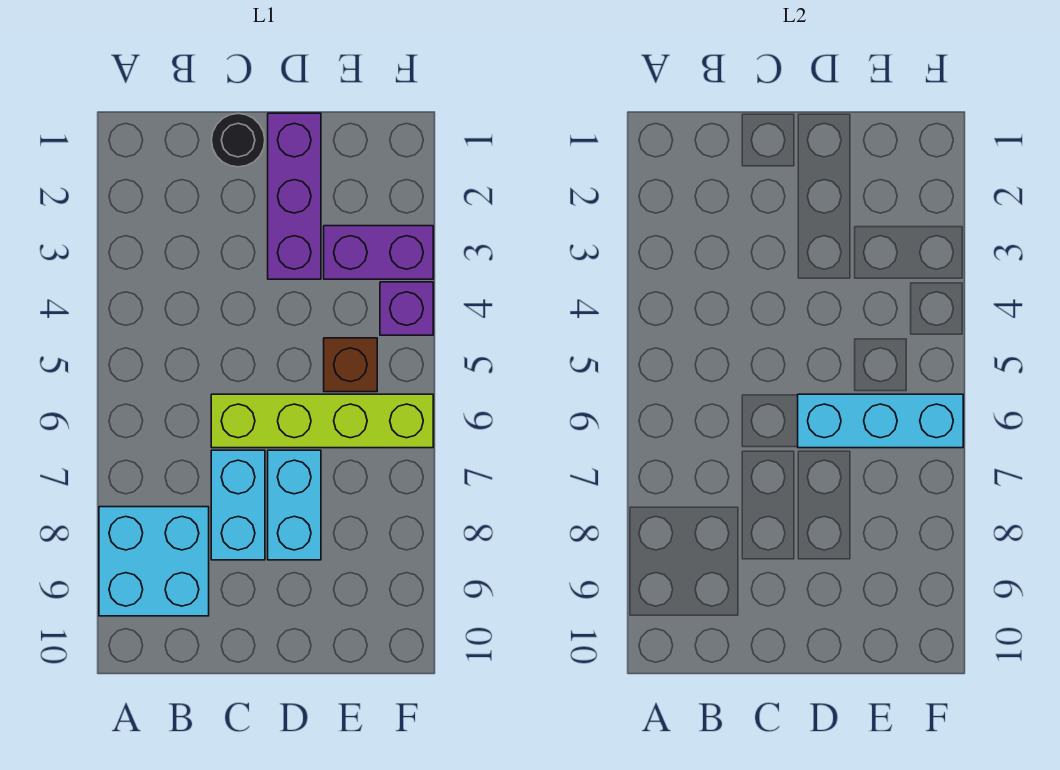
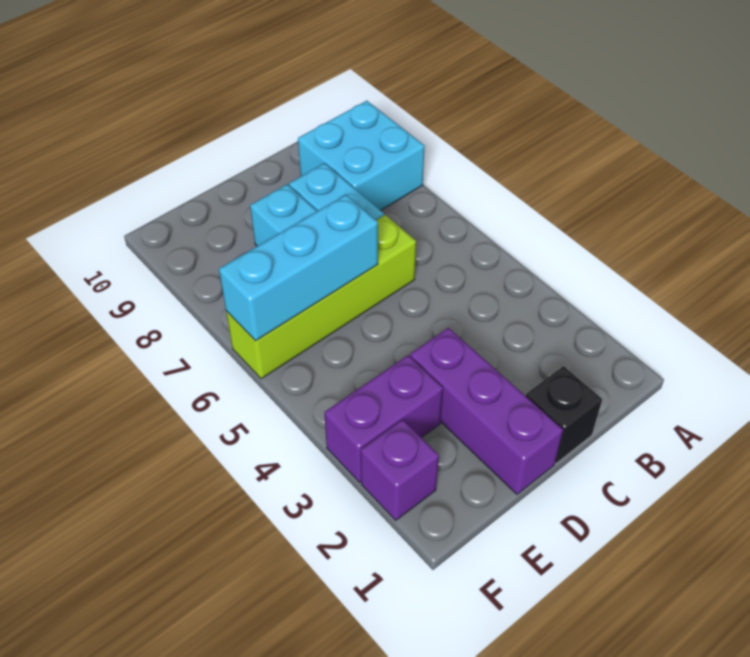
black 1x1 round brick [211,114,265,167] -> black 1x1 brick [526,366,602,463]
brown 1x1 brick [324,338,377,392] -> none
purple 1x1 brick [380,282,433,335] -> purple 1x1 brick moved to [361,420,439,520]

